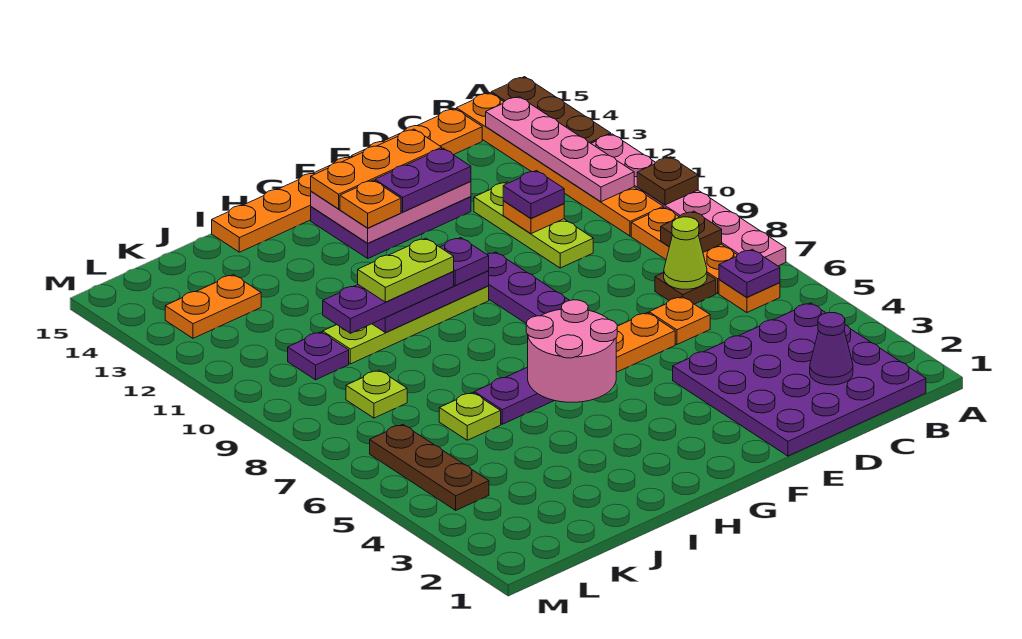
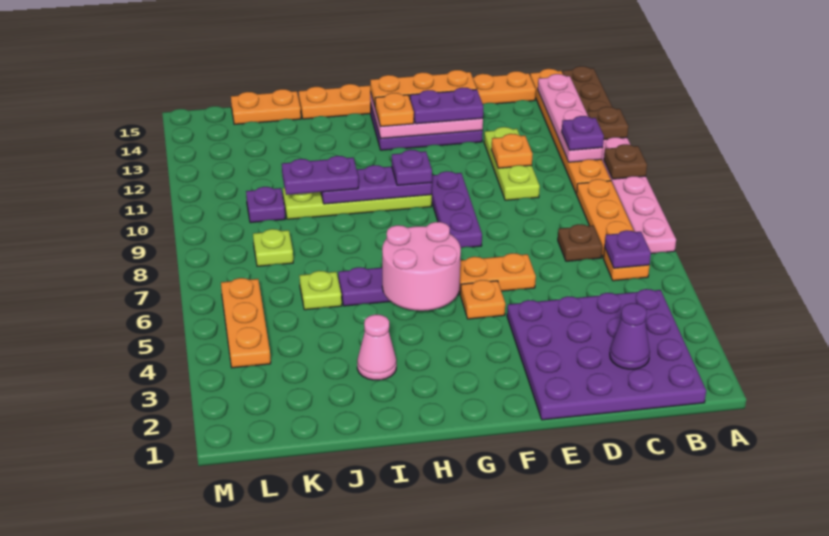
brown 1x1 plate [661,211,722,252] -> brown 1x1 plate moved to [587,107,628,139]
lime 1x1 cone [664,217,707,289] -> none
orange 1x1 plate [649,297,710,344] -> orange 1x1 plate moved to [461,280,505,319]
purple 1x1 plate [503,171,564,219] -> purple 1x1 plate moved to [562,116,604,150]
purple 1x3 plate [323,272,454,333] -> purple 1x2 plate [282,156,358,195]
lime 1x2 plate [358,238,454,302] -> none
none -> pink 1x1 cone [357,315,396,380]
orange 1x2 plate [165,275,261,338] -> orange 1x2 plate moved to [231,89,301,124]
brown 1x3 plate [370,424,489,510] -> orange 1x3 plate [221,278,271,368]

